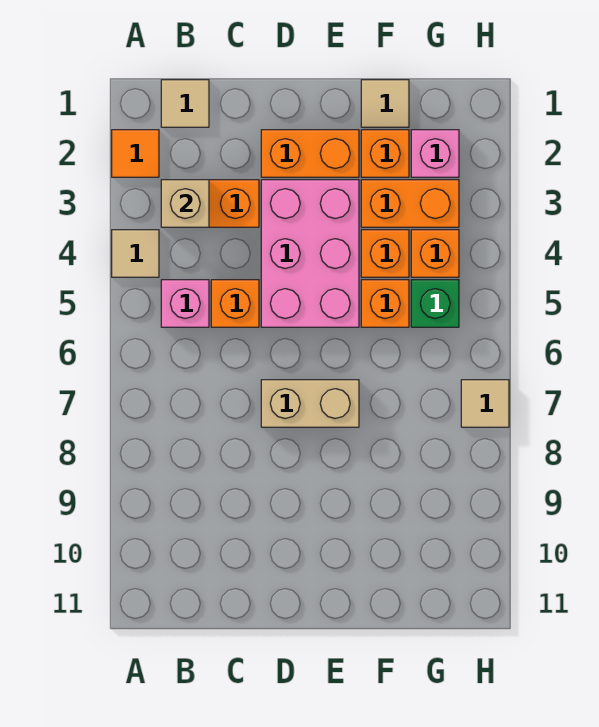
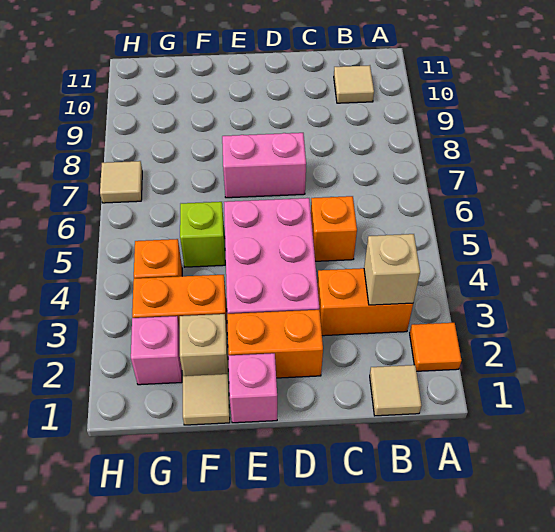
tan 1x1 tile [112,230,159,277] -> tan 1x1 tile moved to [334,65,374,103]
pink 1x1 brick [161,280,209,327] -> pink 1x1 brick moved to [228,353,277,423]
tan 1x2 brick [261,380,359,427] -> pink 1x2 brick [222,133,306,198]
orange 1x1 brick [361,130,409,177] -> tan 1x1 brick [180,314,228,376]
orange 1x1 brick [361,230,409,277] -> none
orange 1x1 brick [361,280,409,327] -> lime 1x1 brick [180,202,225,267]
green 1x1 brick [411,280,459,327] -> none

